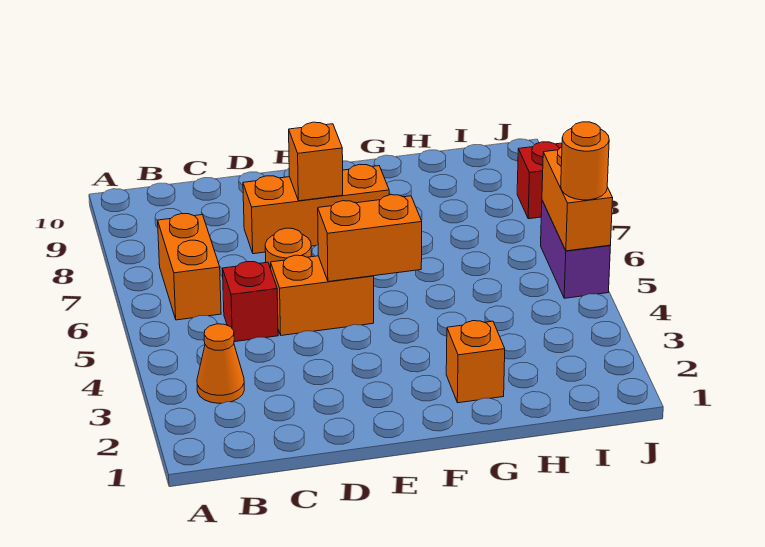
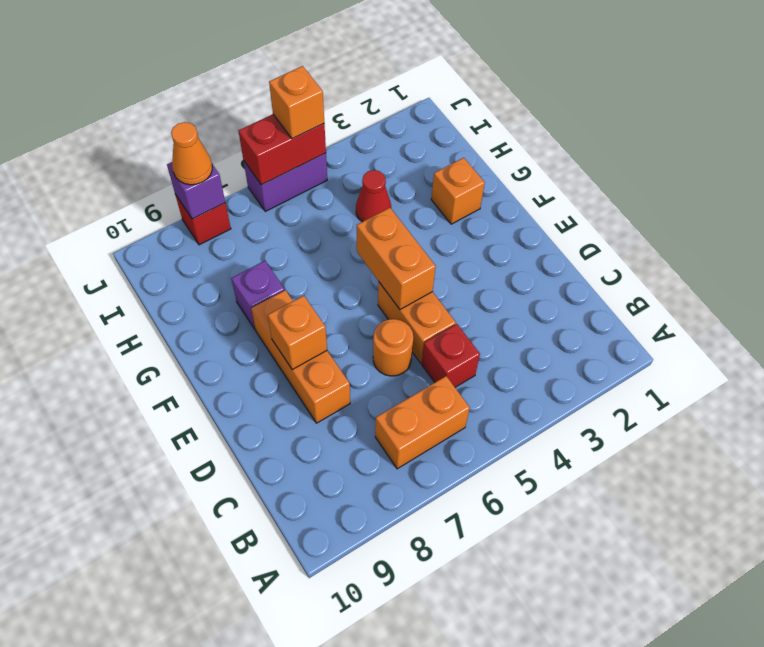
orange 1x1 cone [197,324,244,403] -> orange 1x1 cone moved to [171,122,212,185]
none -> purple 1x1 brick [231,261,285,330]
none -> red 1x1 cone [356,170,391,222]
orange 1x2 brick [542,147,613,251] -> red 1x2 brick [238,114,326,185]
orange 1x1 round brick [561,122,609,200] -> orange 1x1 brick [269,66,324,139]
none -> purple 1x1 brick [167,162,225,219]

